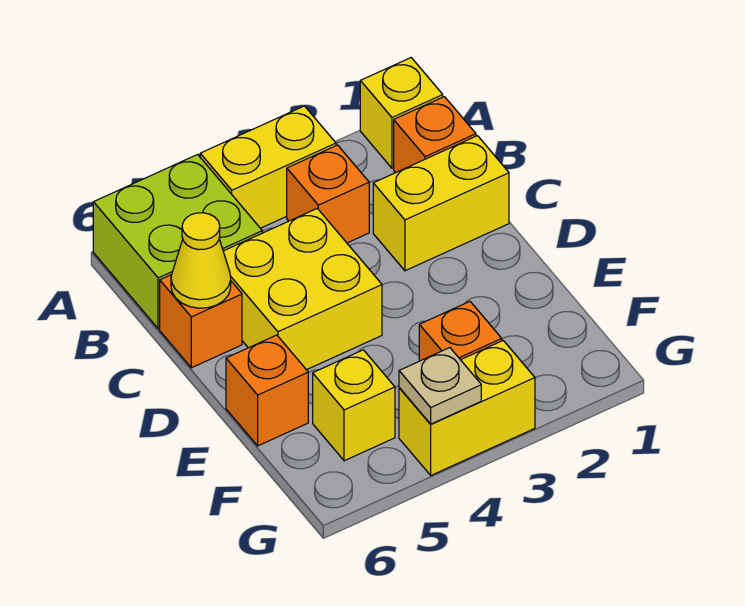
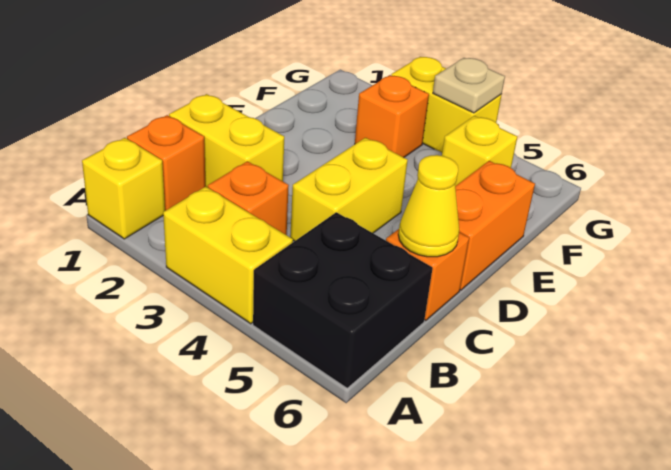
lime 2x2 brick [93,155,262,329] -> black 2x2 brick [253,212,433,388]
yellow 2x2 brick [223,208,382,370] -> yellow 1x2 brick [290,138,408,241]
orange 1x1 brick [226,335,308,446] -> orange 1x2 brick [455,161,535,290]

